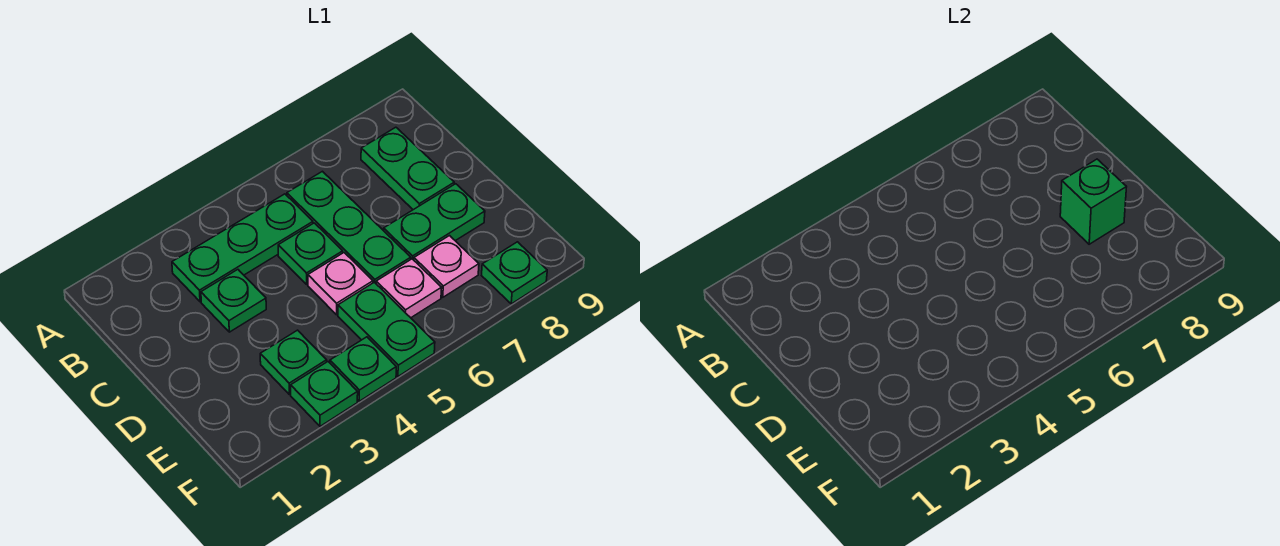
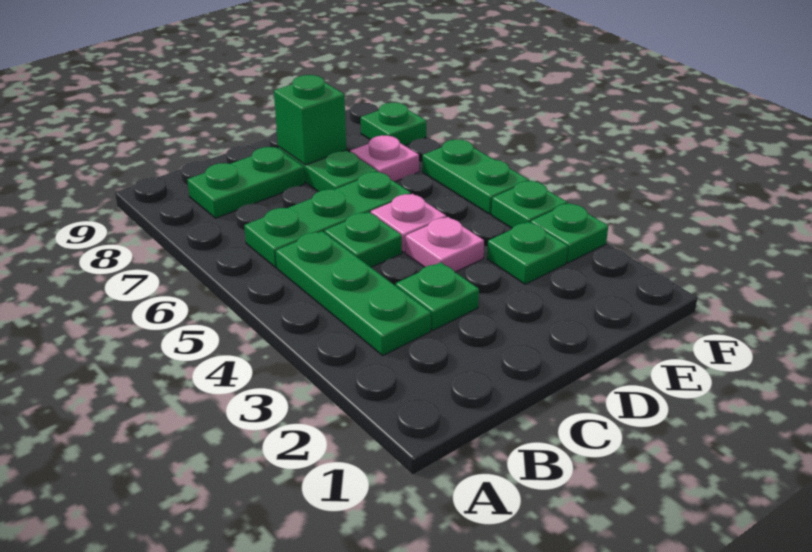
green 1x2 plate [338,282,435,376] -> green 1x2 plate turned to [422,140,529,214]
pink 1x1 plate [376,259,442,318] -> pink 1x1 plate moved to [406,217,484,272]

